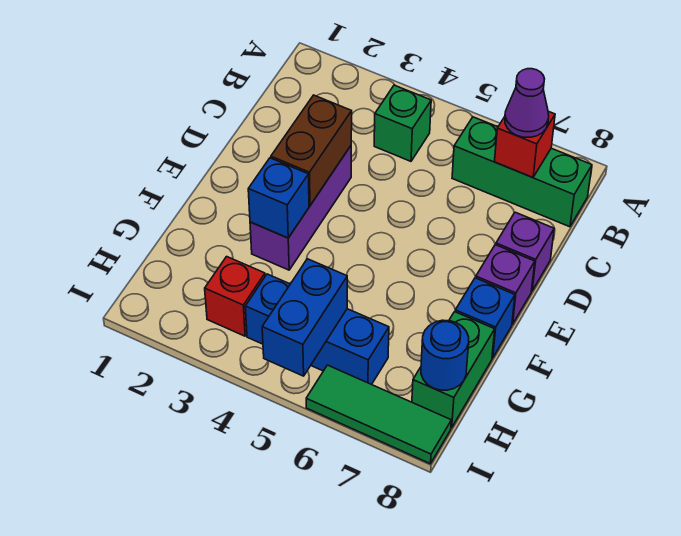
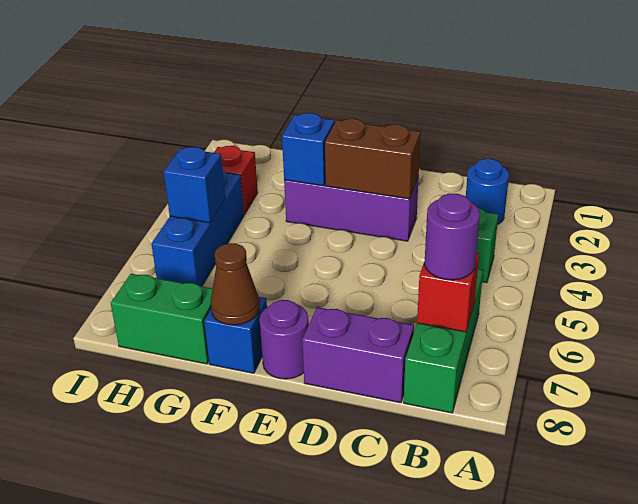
purple 1x1 cone [505,69,549,137] -> purple 1x1 round brick [424,194,480,280]
purple 1x1 brick [496,212,554,291] -> purple 1x2 brick [302,307,414,403]
purple 1x1 brick [476,245,535,324] -> purple 1x1 round brick [260,300,309,379]
none -> brown 1x1 cone [211,243,260,325]
blue 1x2 brick [262,259,347,376] -> blue 1x1 brick [164,147,225,223]
blue 1x1 round brick [421,320,469,390] -> blue 1x1 round brick moved to [466,159,509,225]
green 1x3 tile [306,365,451,464] -> none

